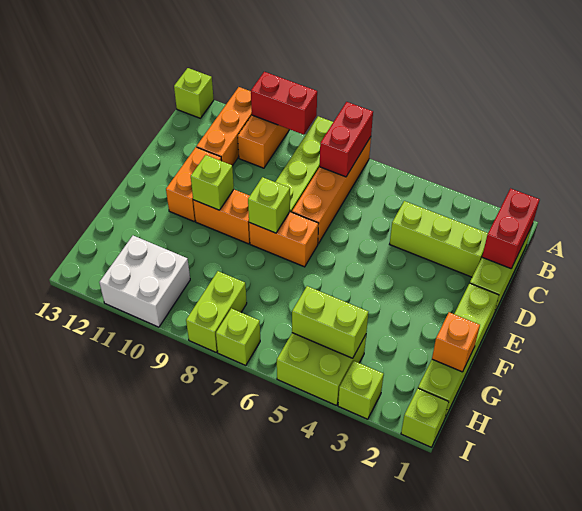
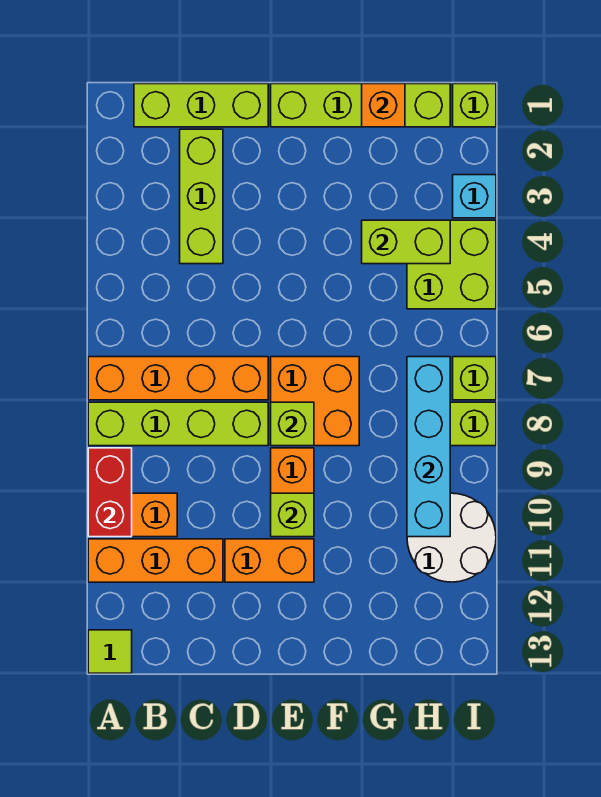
red 1x2 brick [320,102,373,177] -> none
lime 1x1 brick [174,68,214,118] -> lime 1x1 tile [88,630,132,673]
red 1x2 brick [482,189,540,268] -> none
orange 1x2 brick [249,212,319,267] -> orange 2x2 brick [271,357,359,446]
lime 1x2 brick [292,286,368,358] -> lime 1x2 brick turned to [362,220,450,264]
none -> cyan 1x4 brick [407,357,450,537]
white 2x2 brick [99,236,190,327] -> white 2x2 round brick [407,493,496,582]
lime 1x1 brick [338,361,384,419] -> cyan 1x1 brick [453,175,496,218]

